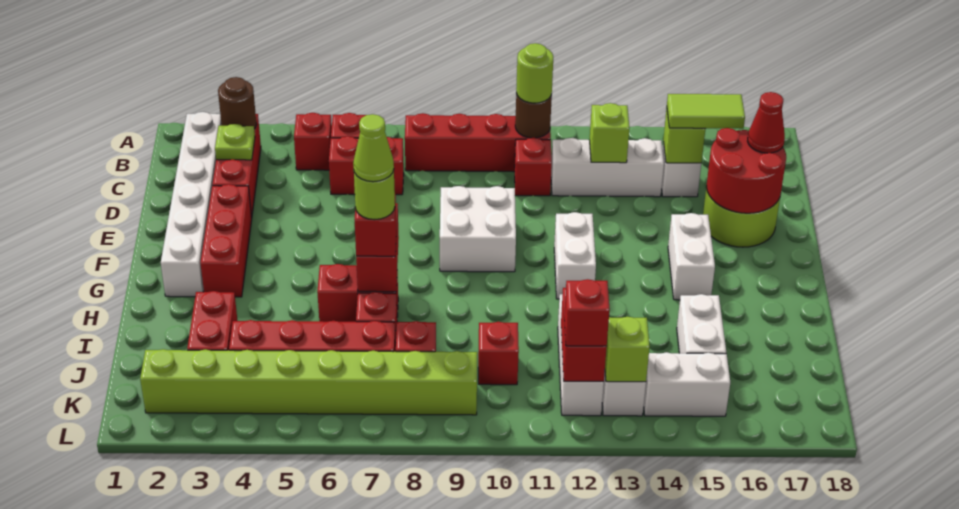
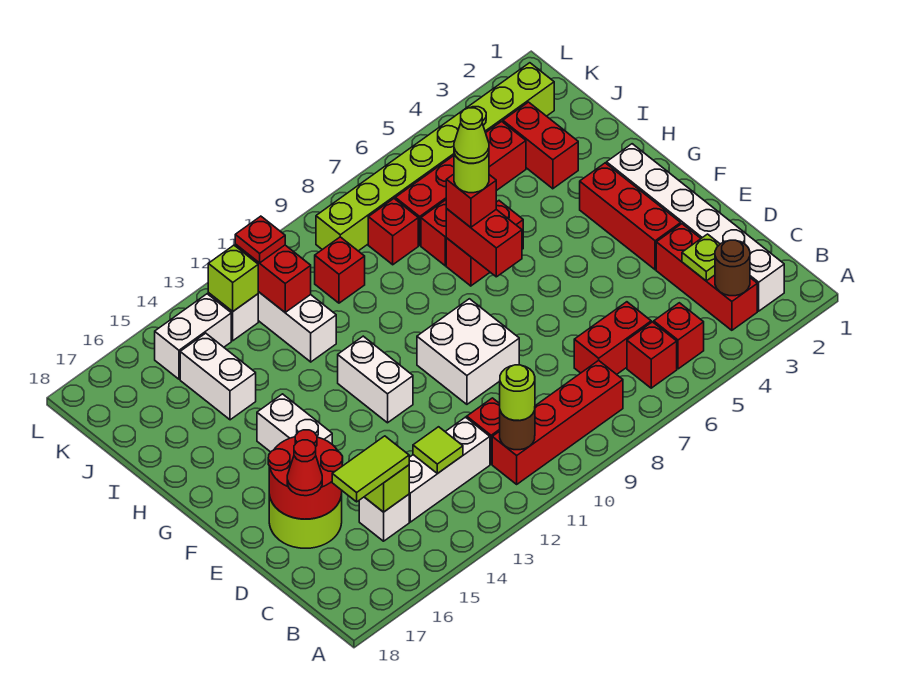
lime 1x1 brick [590,103,629,163] -> lime 1x1 tile [413,427,463,474]
red 1x1 brick [564,279,610,346] -> red 1x1 plate [235,216,285,263]

